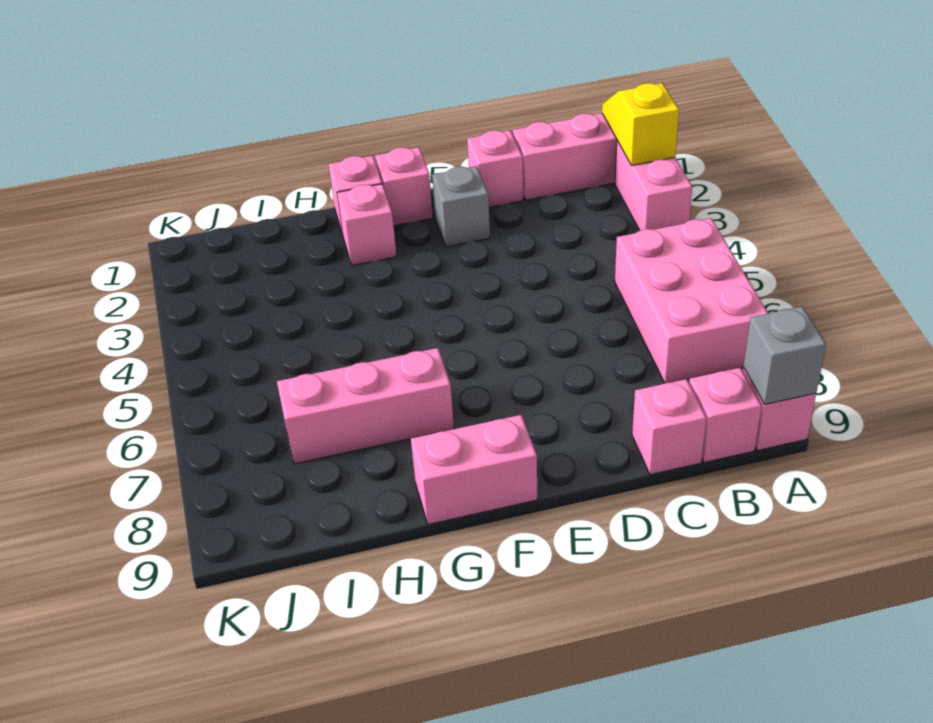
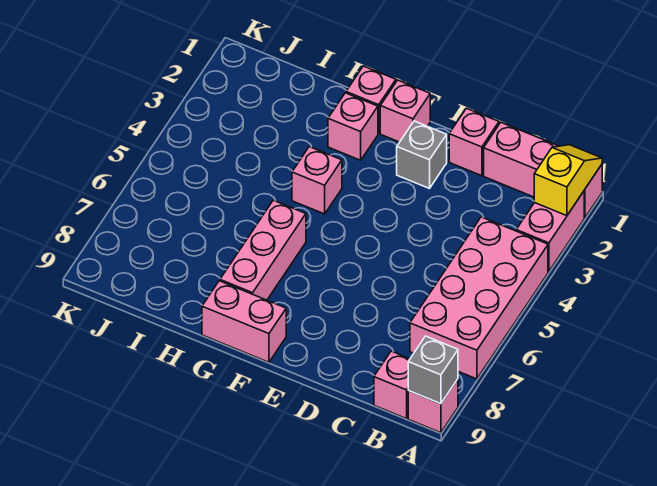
pink 2x3 brick [615,218,768,383] -> pink 2x4 brick [410,217,548,379]
pink 1x1 brick [632,379,707,475] -> pink 1x1 brick moved to [292,147,342,214]
pink 1x3 brick [277,348,454,464] -> pink 1x3 brick turned to [220,200,306,300]

